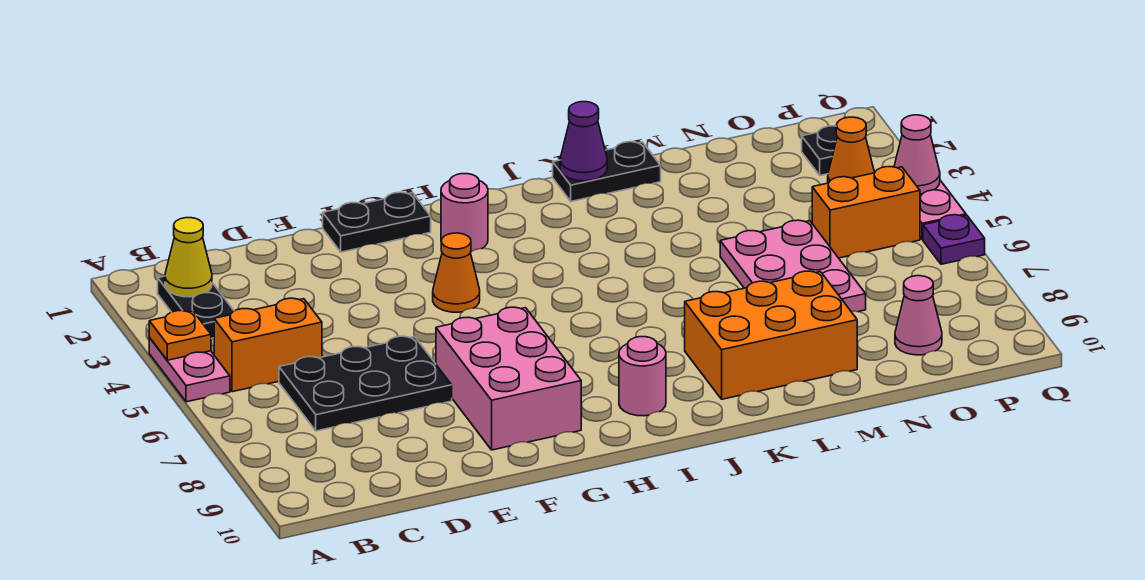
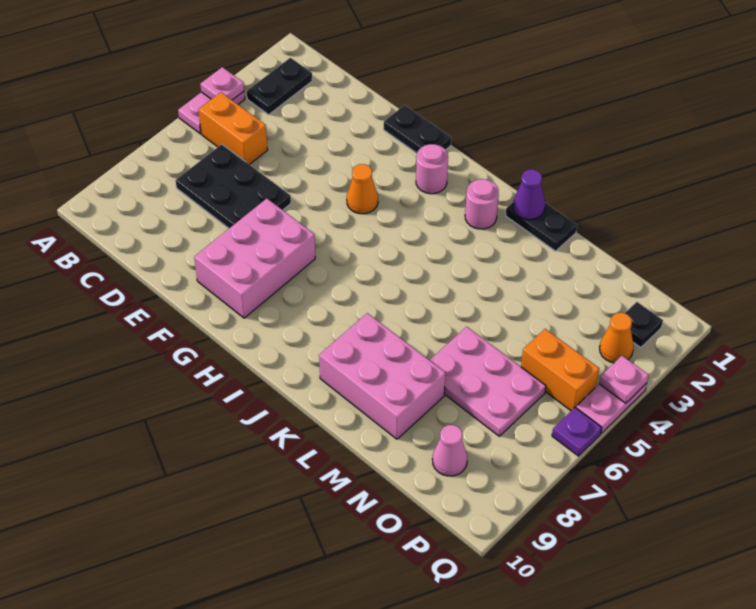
orange 1x1 plate [149,311,211,360] -> pink 1x1 plate [200,67,244,100]
yellow 1x1 cone [165,218,212,297] -> none
pink 1x1 round brick [619,337,666,416] -> pink 1x1 round brick moved to [465,179,499,229]
orange 2x3 brick [685,271,857,399] -> pink 2x3 brick [319,313,445,439]
pink 2x3 plate [720,220,866,312] -> pink 2x3 plate turned to [430,327,546,436]
pink 1x1 cone [894,115,940,194] -> pink 1x1 plate [599,356,649,403]

